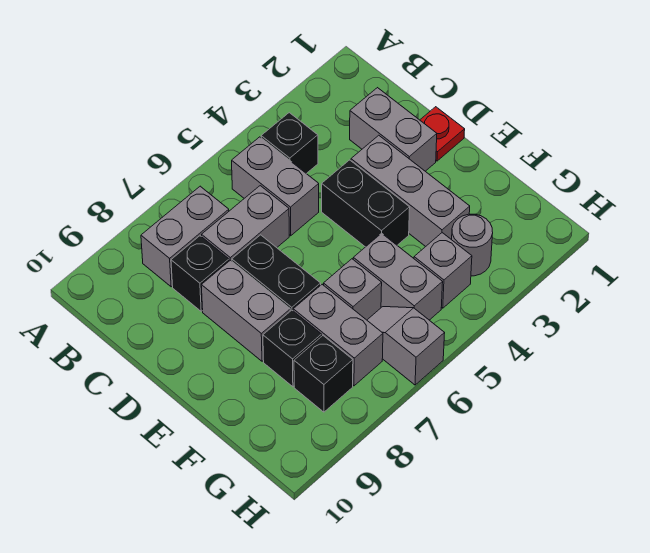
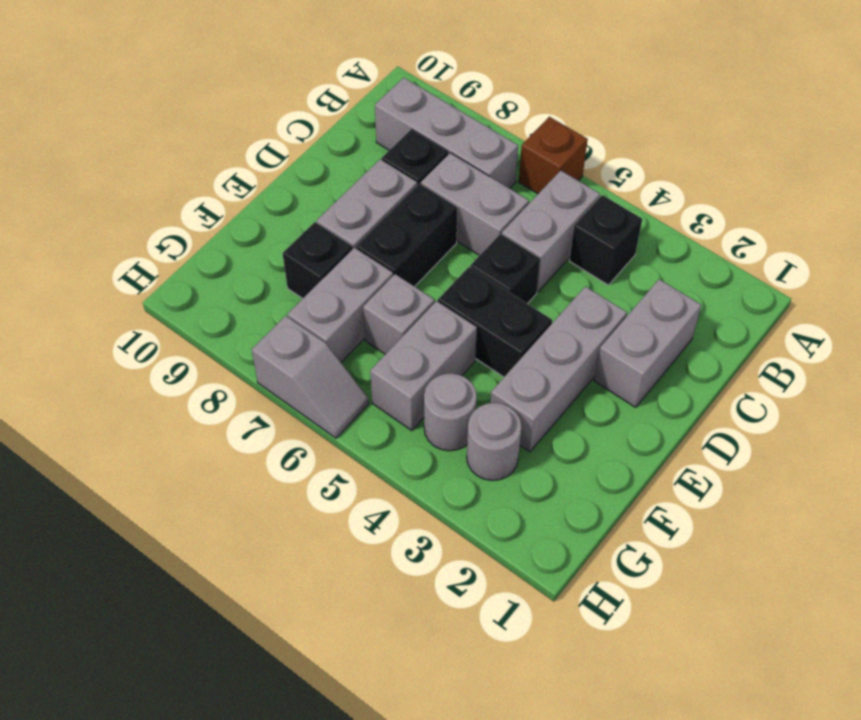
none -> brown 1x1 brick [519,117,588,194]
grey 1x2 brick [141,186,229,287] -> grey 1x3 brick [375,78,518,188]
red 1x1 plate [420,107,465,161] -> none
black 1x2 brick [322,160,410,247] -> black 1x2 brick turned to [438,267,552,377]
grey 1x1 brick [414,233,472,308] -> grey 1x1 round brick [424,373,477,451]
grey 1x2 slope [367,307,445,385] -> grey 1x2 slope turned to [252,316,369,438]
black 1x1 brick [294,336,353,412] -> black 1x1 brick moved to [470,234,540,304]

